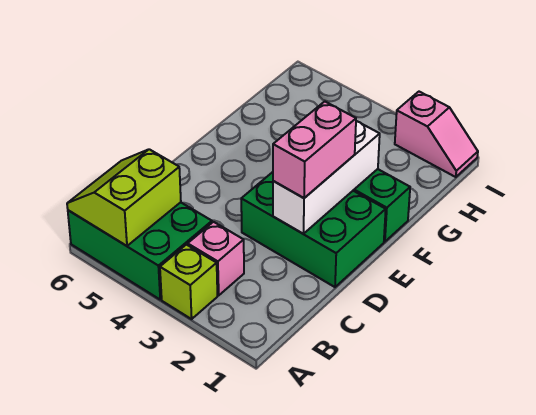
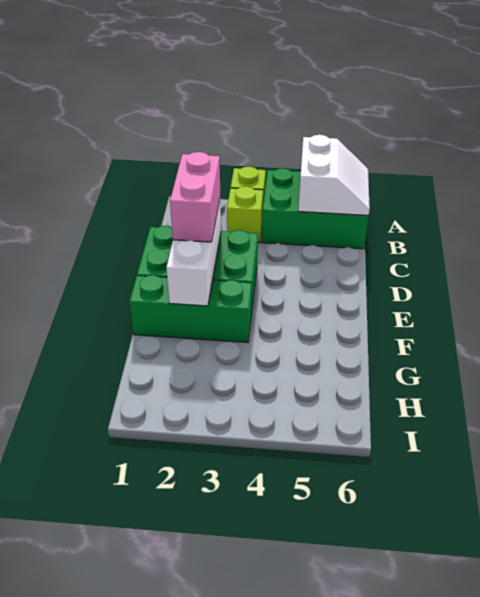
lime 2x2 slope [67,149,181,246] -> white 2x2 slope [298,135,370,216]
pink 1x1 brick [188,222,244,295] -> lime 1x1 brick [227,186,263,243]
pink 1x2 slope [395,92,478,177] -> none

